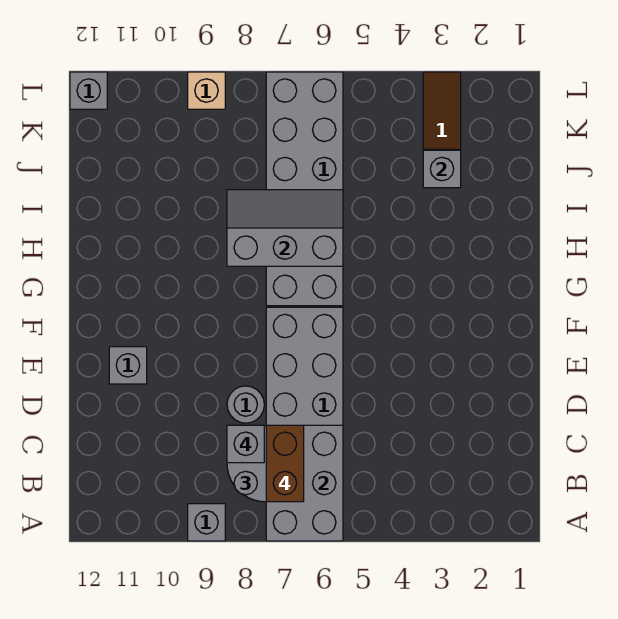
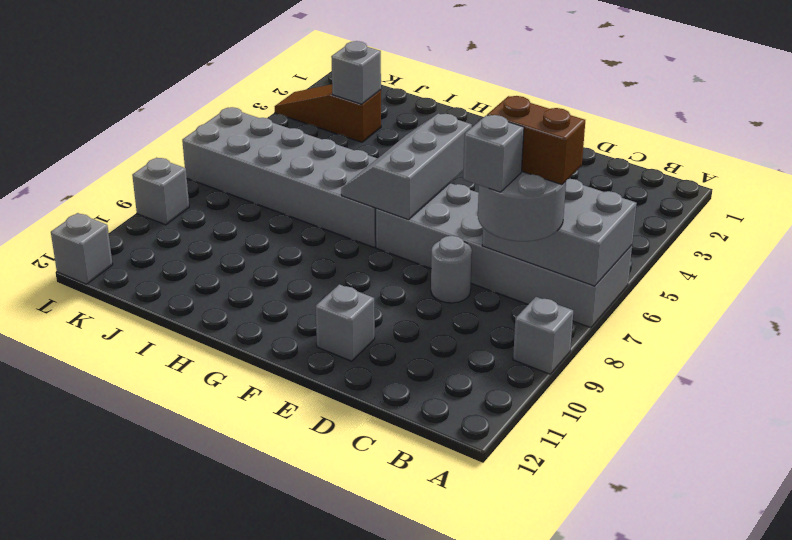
grey 2x3 slope [227,190,343,266] -> grey 2x3 slope moved to [341,114,472,220]
tan 1x1 brick [188,72,225,109] -> grey 1x1 brick [132,158,189,225]

